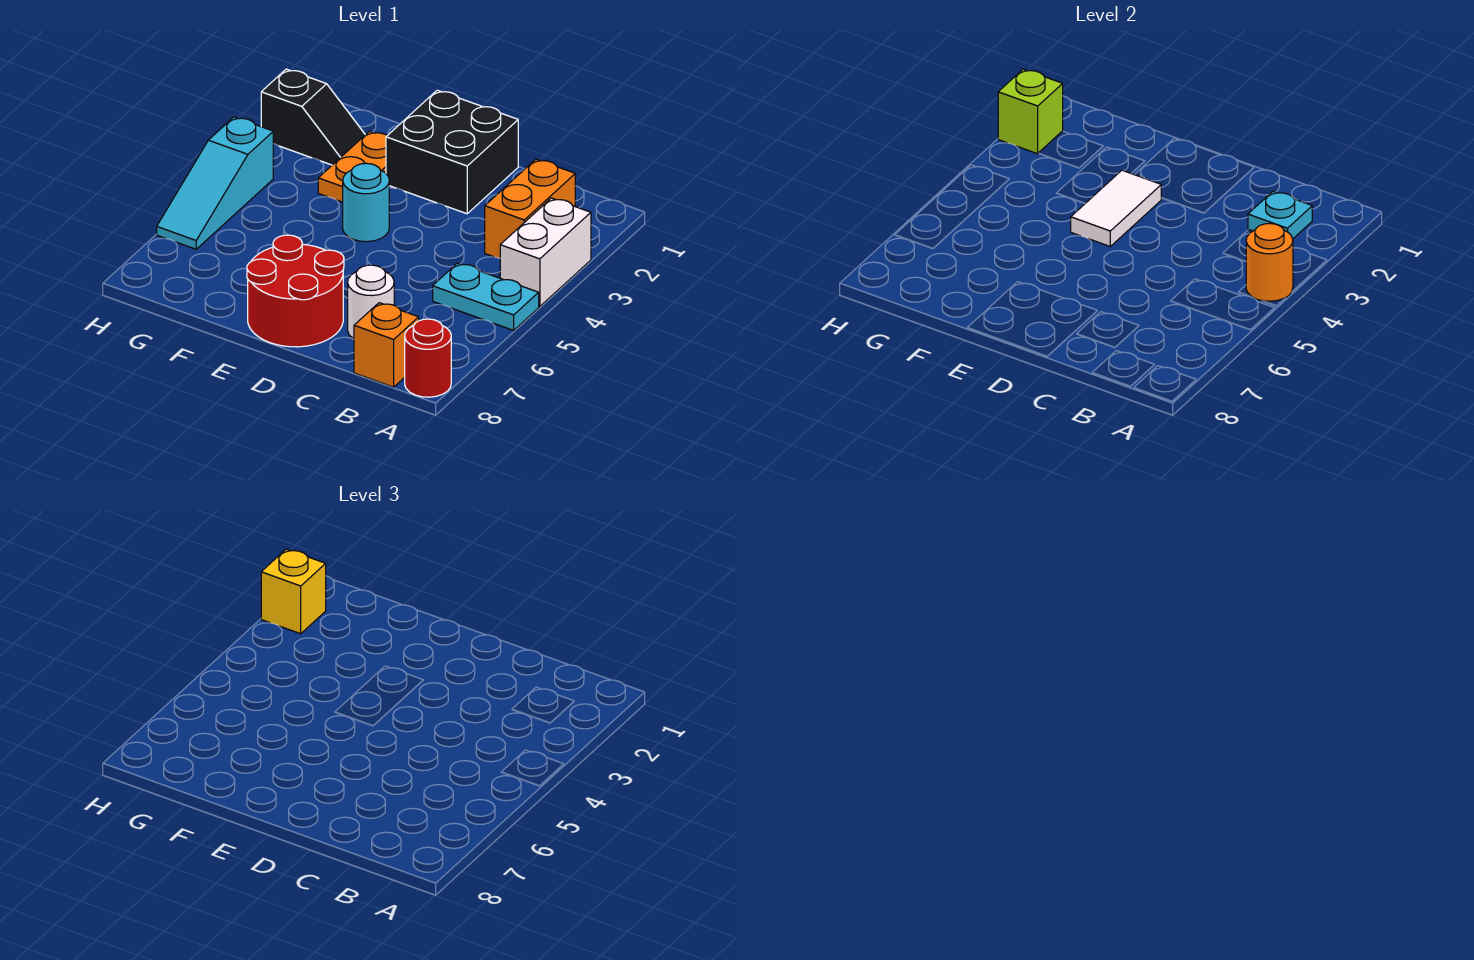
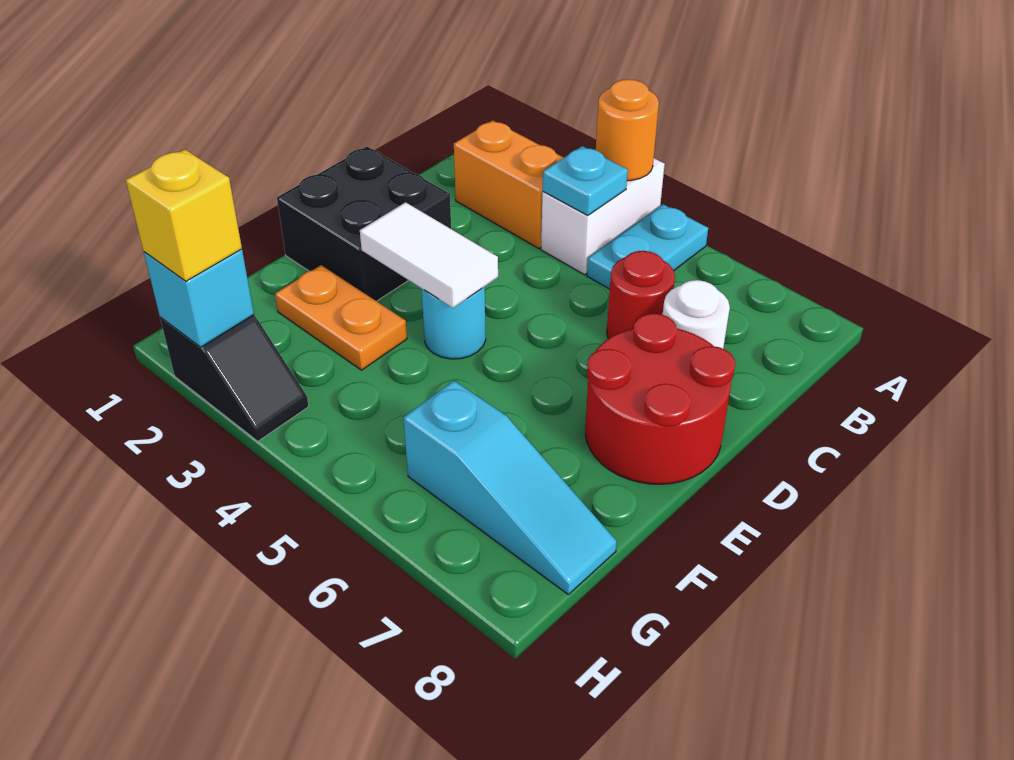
white 1x2 brick [500,198,591,307] -> white 1x2 brick turned to [541,158,665,275]
red 1x1 round brick [405,319,451,397] -> red 1x1 round brick moved to [607,251,675,339]
cyan 1x1 plate [1248,192,1312,239] -> cyan 1x1 plate moved to [542,146,628,215]
orange 1x1 brick [354,303,419,387] -> none
black 1x2 slope [261,69,365,165] -> black 1x2 slope turned to [160,315,309,441]
lime 1x1 brick [998,69,1063,154] -> cyan 1x1 brick [144,249,254,347]
cyan 1x3 slope [157,117,273,249] -> cyan 1x3 slope moved to [403,381,617,594]

